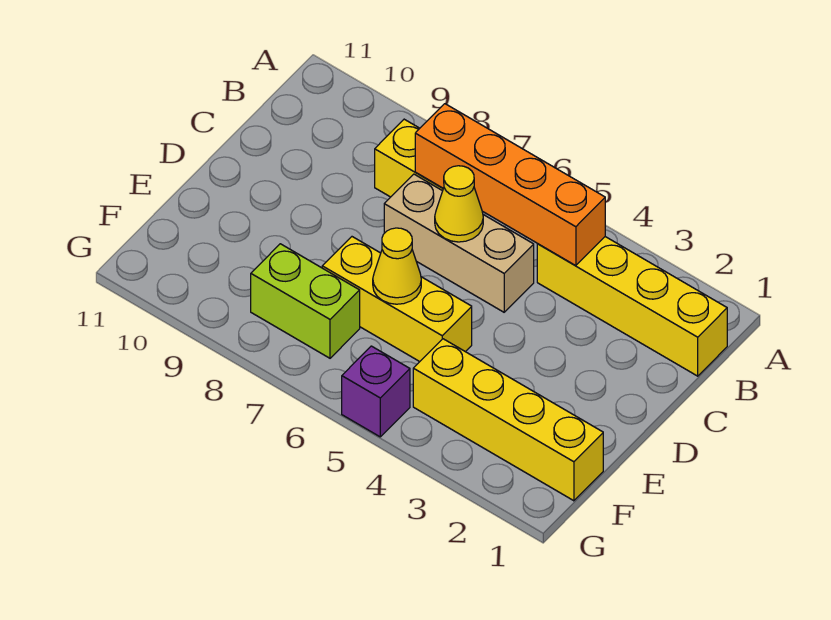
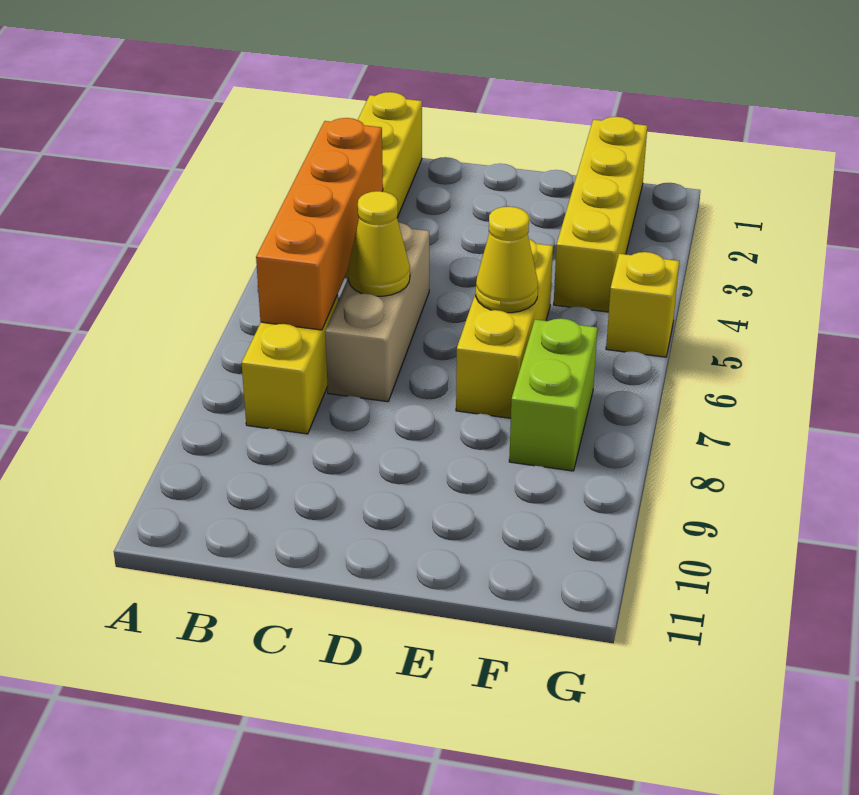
purple 1x1 brick [342,346,410,437] -> yellow 1x1 brick [606,252,679,357]

